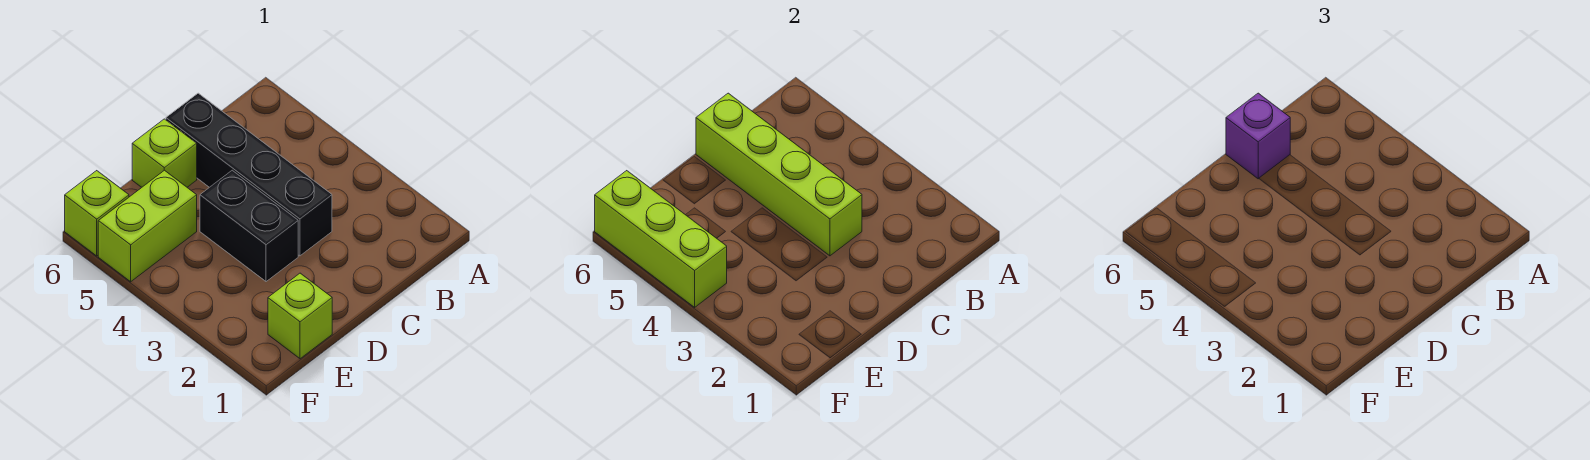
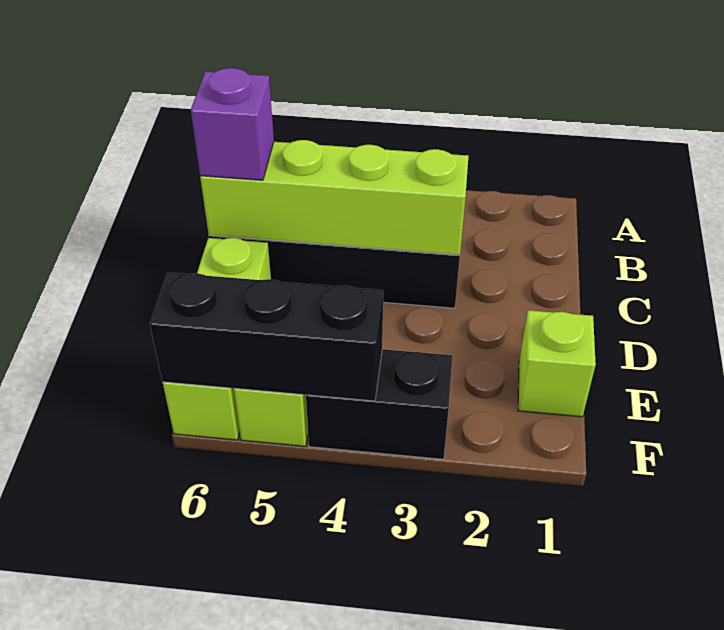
black 1x2 brick [200,170,298,282] -> black 1x2 brick moved to [306,349,453,459]
lime 1x3 brick [595,171,727,307] -> black 1x3 brick [150,273,383,401]

